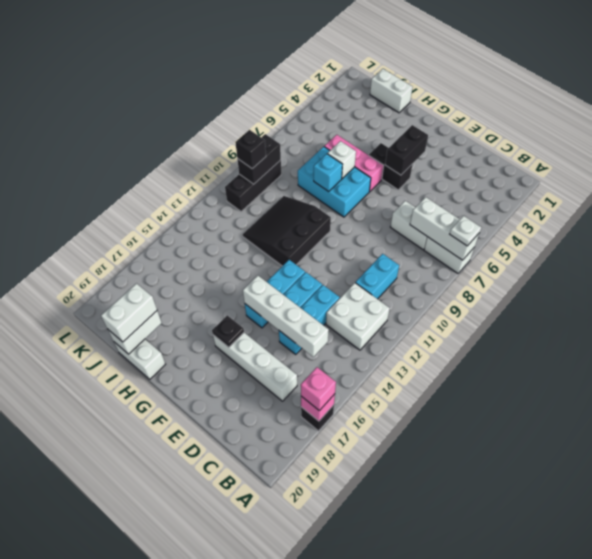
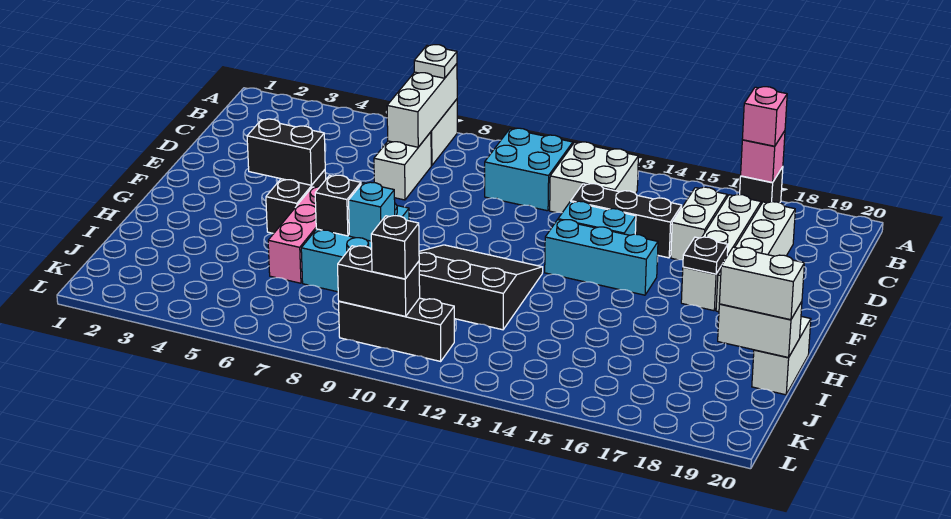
cyan 1x2 brick [355,254,399,299] -> cyan 2x2 brick [485,128,573,211]
white 1x4 brick [243,276,329,357] -> white 1x4 brick moved to [716,202,795,312]
cyan 1x3 brick [279,285,340,354] -> black 1x3 brick [571,184,682,258]
black 3x3 slope [243,196,331,266] -> black 3x3 slope turned to [419,245,543,330]
white 1x1 brick [327,141,356,179] -> black 1x1 brick [315,175,361,236]
white 1x2 brick [370,69,413,113] -> white 1x2 brick moved to [671,187,727,260]

